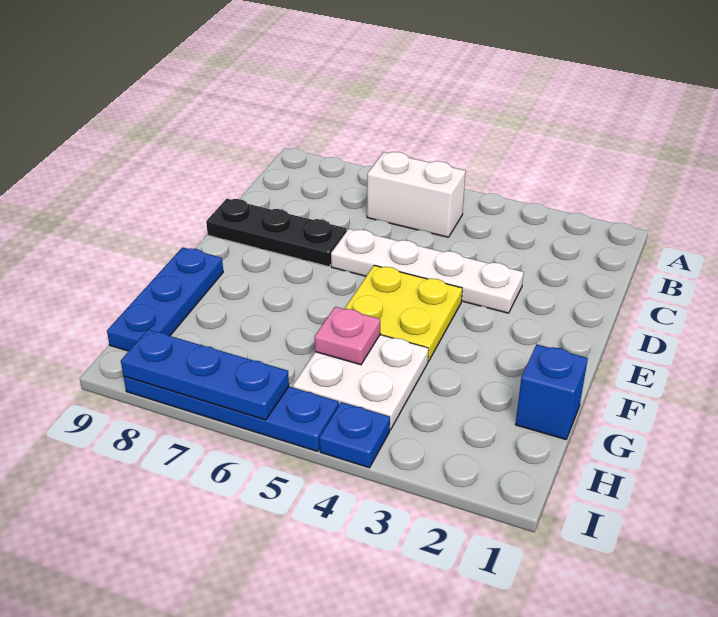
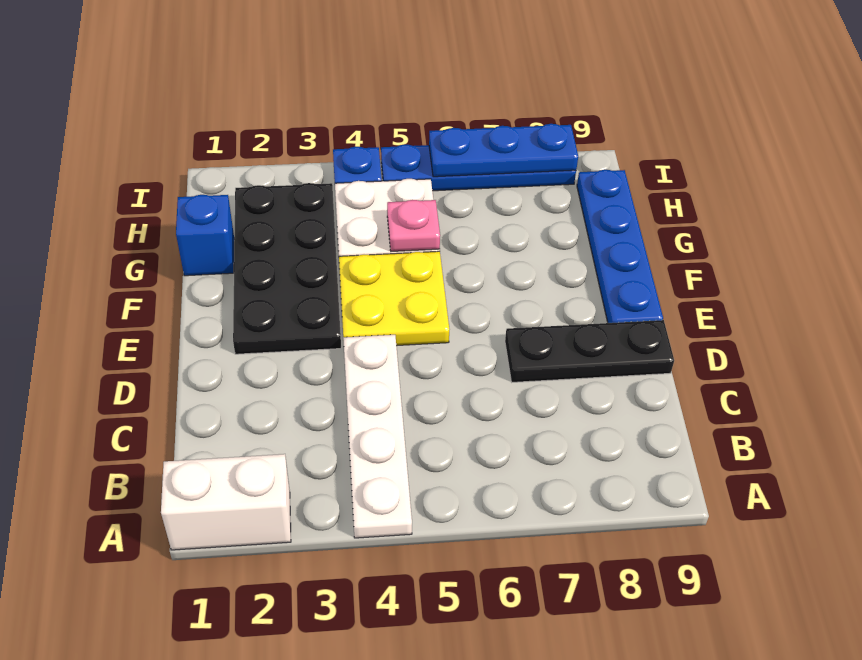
white 1x2 brick [367,152,466,237] -> white 1x2 brick moved to [161,454,291,550]
white 1x4 plate [331,229,524,313] -> white 1x4 plate turned to [343,335,412,538]
none -> black 2x4 plate [233,183,341,354]
blue 1x3 plate [107,247,223,351] -> blue 1x4 plate [577,170,663,323]

